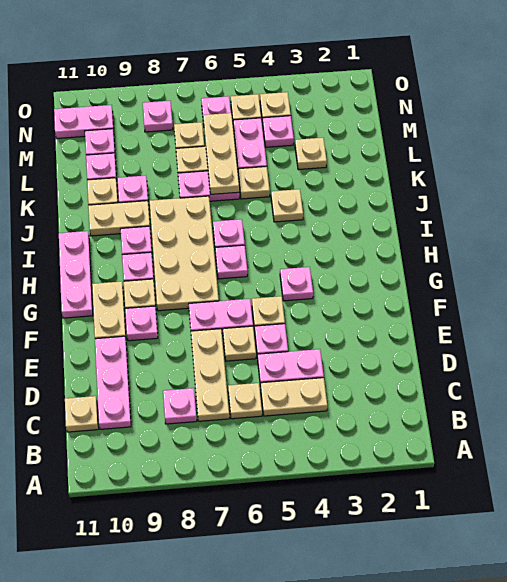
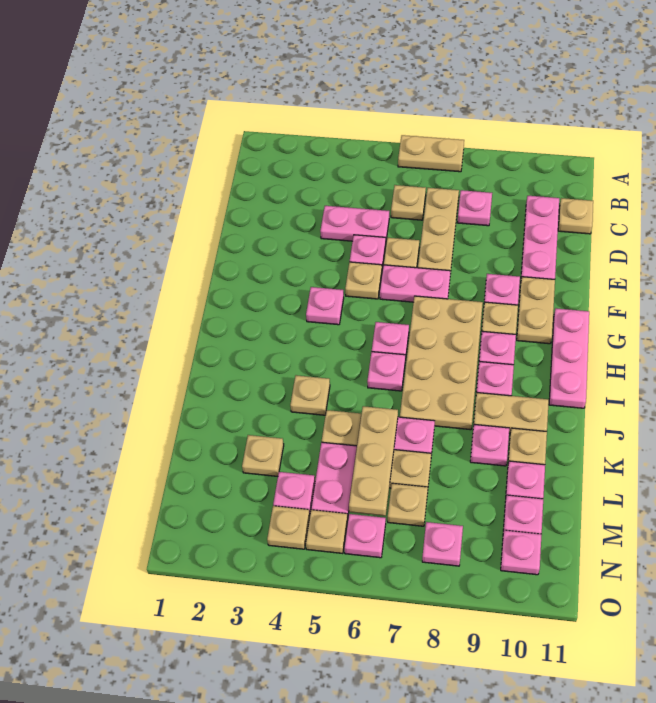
tan 1x2 plate [261,378,327,416] -> tan 1x2 plate moved to [398,135,464,172]
pink 1x2 plate [54,105,114,139] -> pink 1x1 plate [501,530,542,575]

